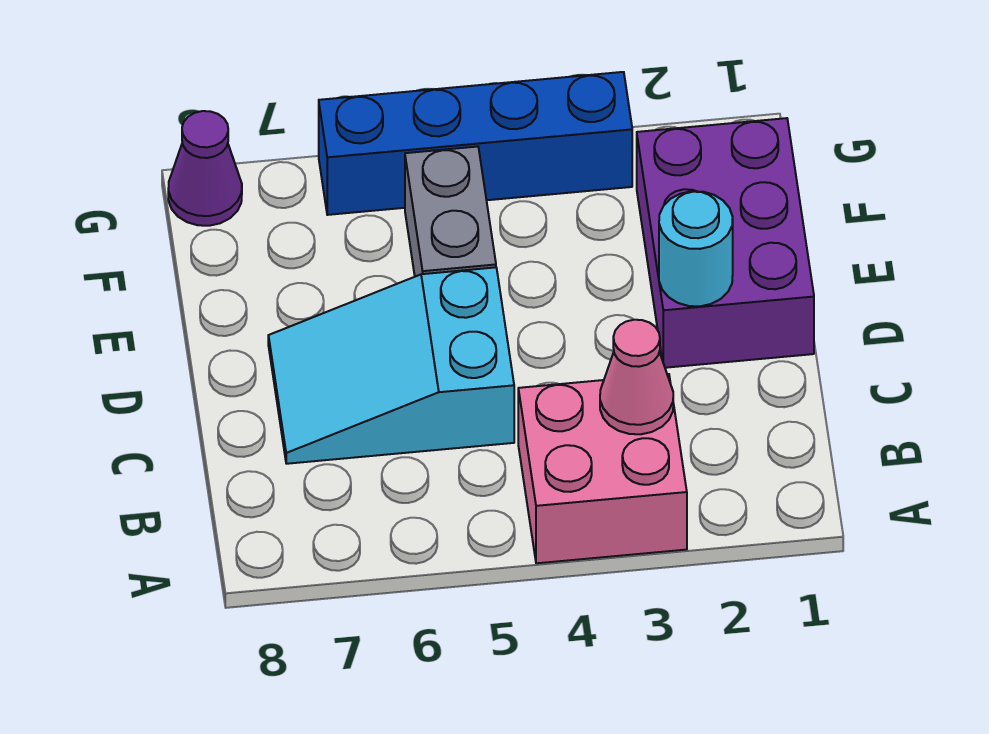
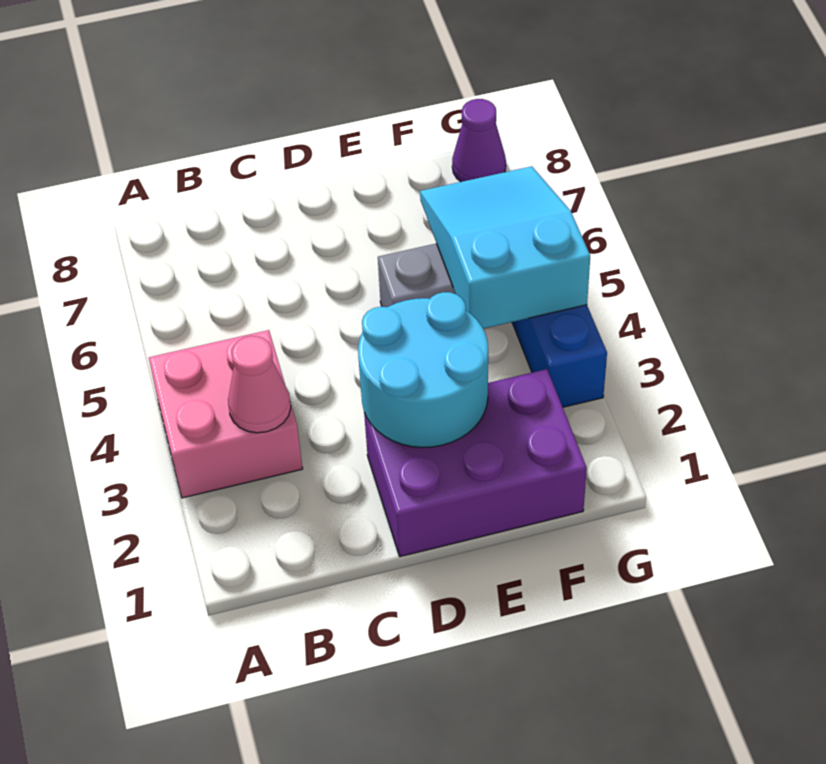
cyan 2x3 slope [268,267,514,464] -> cyan 2x3 slope moved to [420,166,590,329]
cyan 1x1 round brick [659,191,733,306] -> cyan 2x2 round brick [358,292,488,447]

